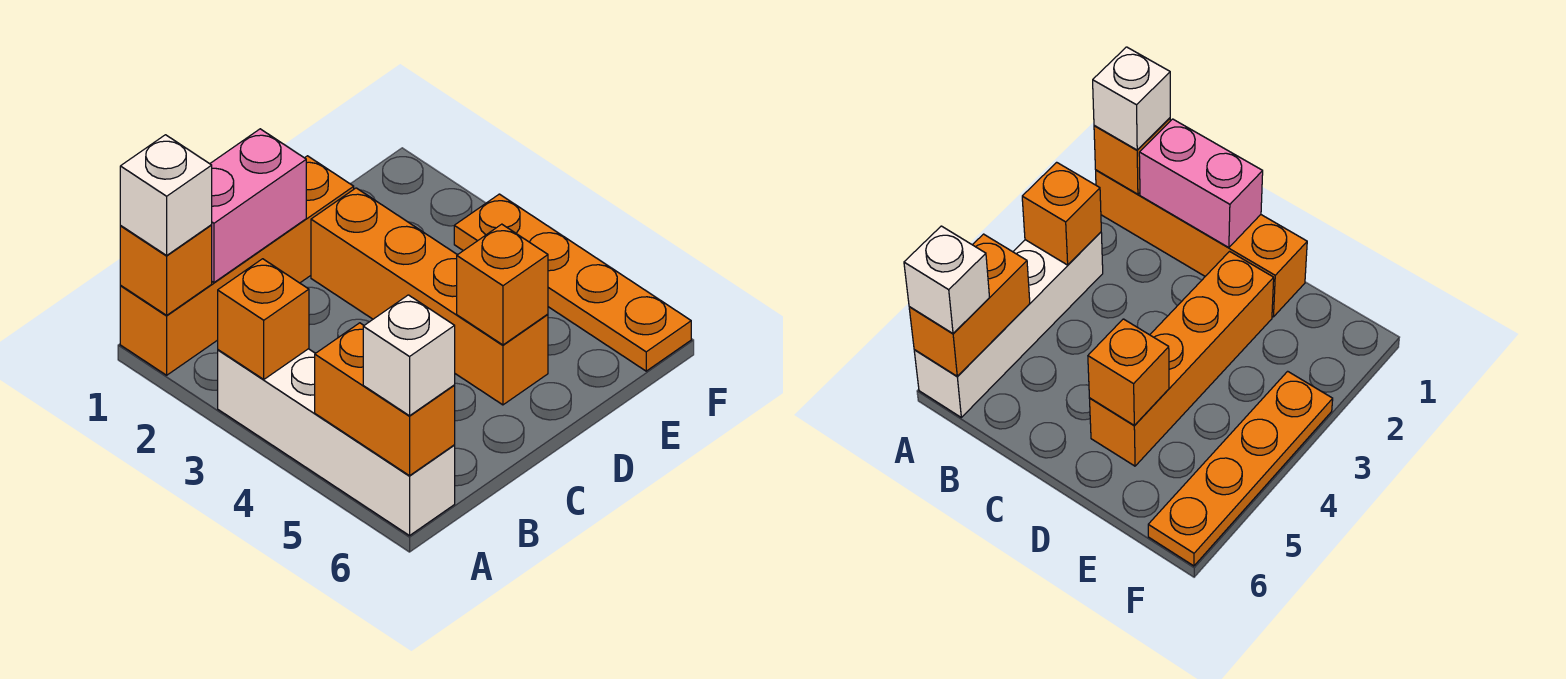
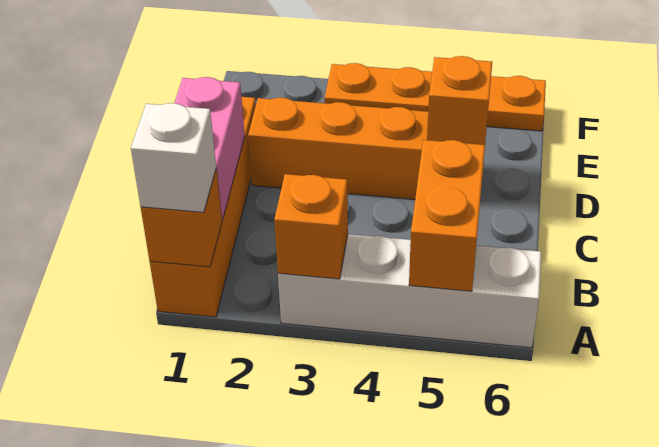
orange 1x2 brick [315,323,455,476] -> orange 1x2 brick turned to [409,140,485,291]
white 1x1 brick [363,295,455,416] -> none

